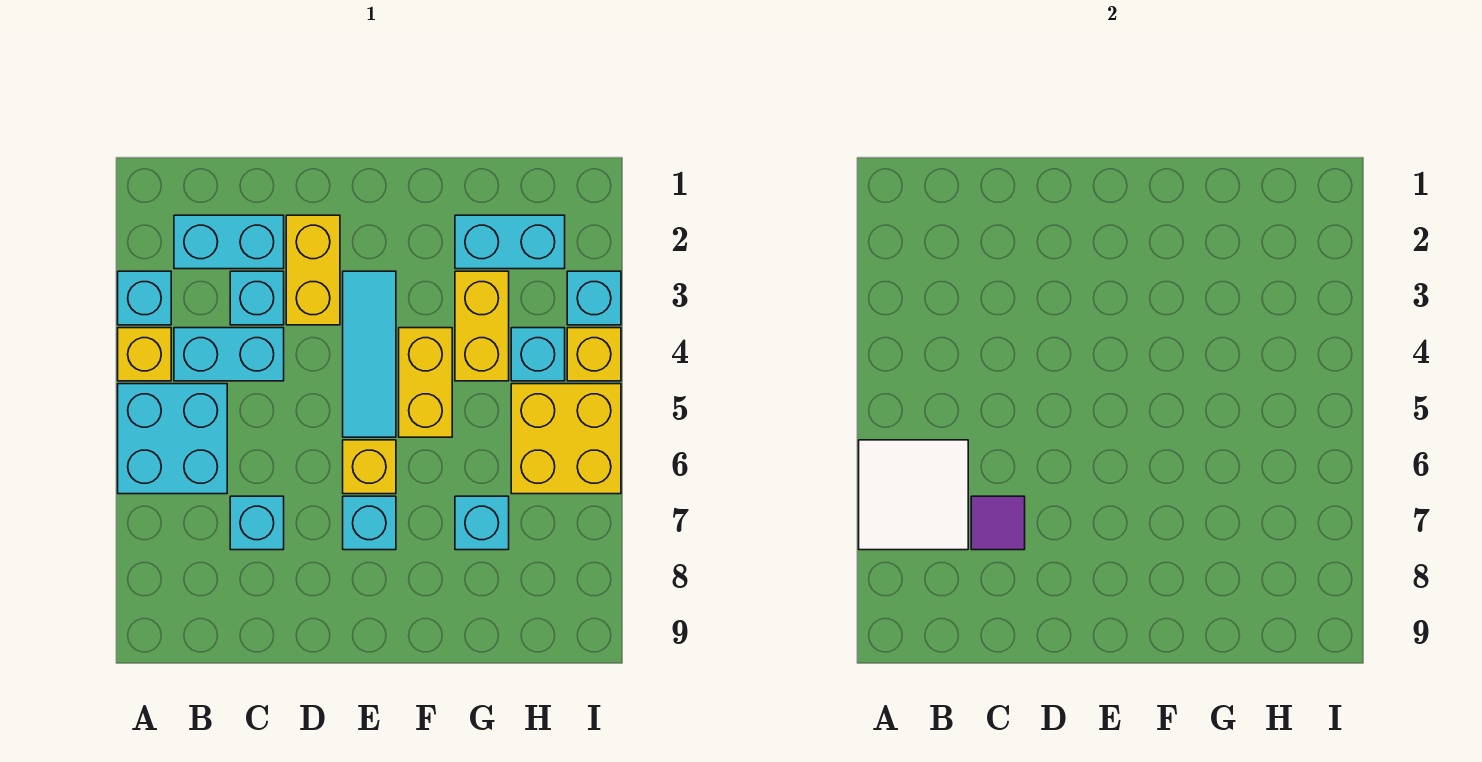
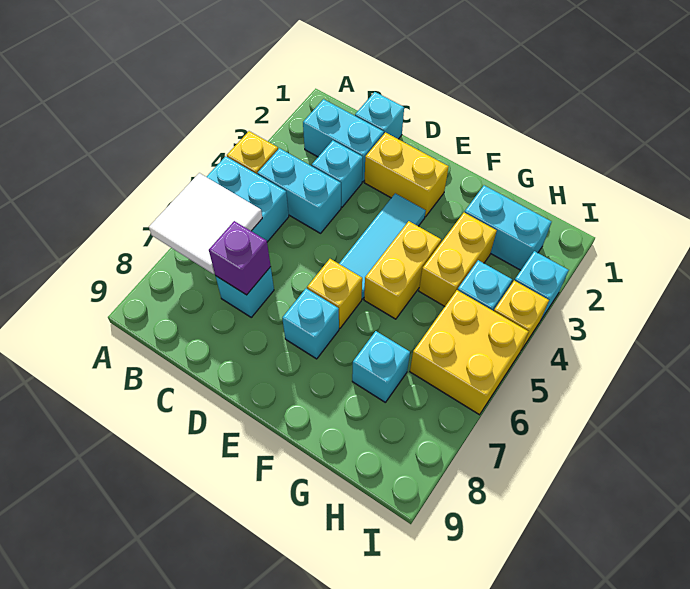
cyan 1x1 brick [118,271,171,325] -> cyan 1x1 brick moved to [355,92,404,139]
purple 1x1 tile [971,496,1025,550] -> purple 1x1 brick [209,221,271,295]
yellow 1x2 brick [286,215,340,325] -> yellow 1x2 brick turned to [364,133,449,217]

